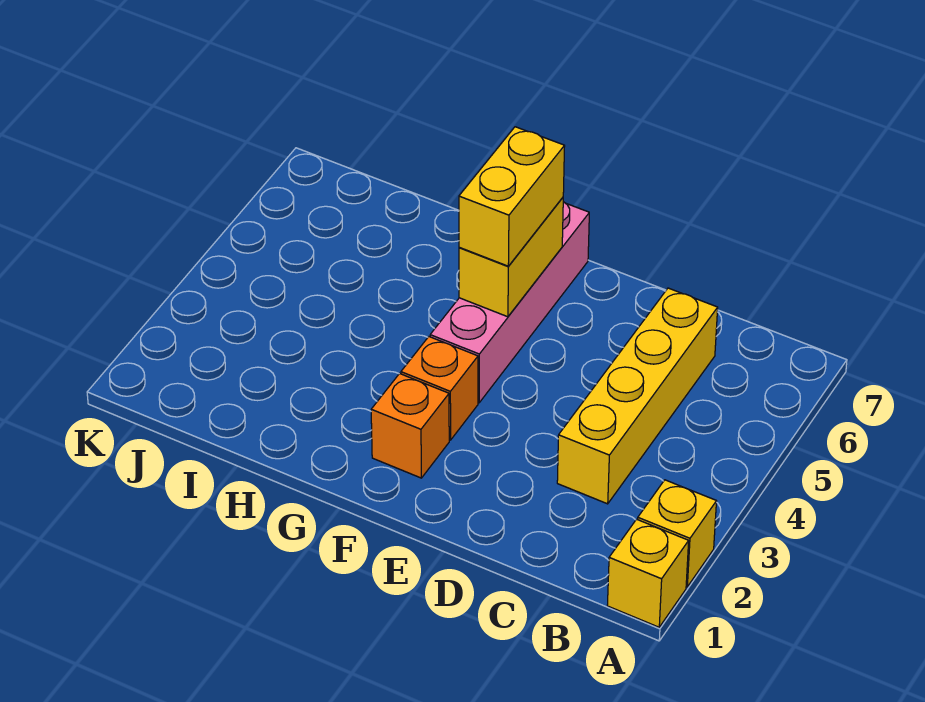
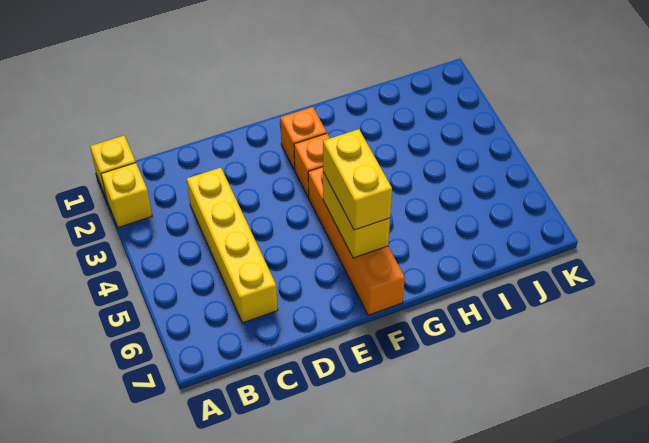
pink 1x4 brick [430,202,589,403] -> orange 1x4 brick [308,167,405,315]

